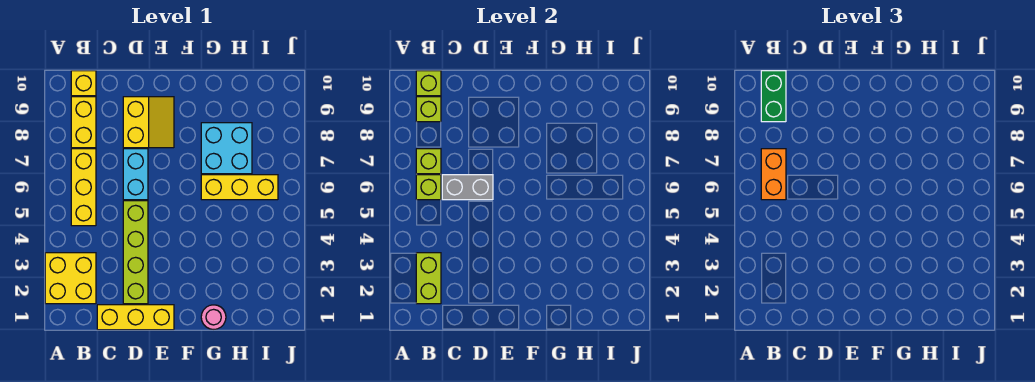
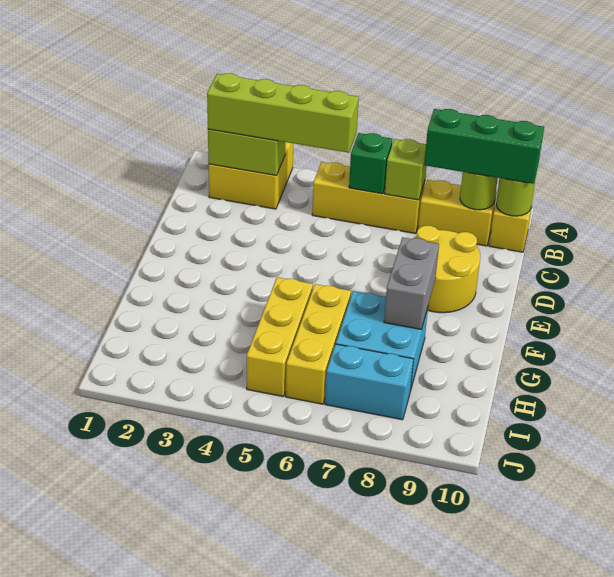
lime 1x1 brick [416,175,441,200] -> green 1x1 brick [349,133,392,194]
orange 1x2 brick [761,149,786,200] -> none
lime 1x1 brick [416,97,441,122] -> lime 1x1 round brick [460,172,498,210]
green 1x2 brick [761,71,786,122] -> green 1x3 brick [424,109,544,184]
lime 1x1 brick [416,71,441,96] -> lime 1x1 round brick [496,178,536,216]
yellow 1x3 brick [97,305,174,330] -> yellow 1x3 brick moved to [247,277,313,397]
grey 1x2 brick [442,175,493,200] -> grey 1x2 brick moved to [384,237,439,330]
lime 1x4 brick [123,201,148,304] -> lime 1x4 brick moved to [207,73,359,153]
cyan 1x2 brick [123,149,148,200] -> cyan 1x2 brick moved to [325,344,414,420]
yellow 2x2 slope [123,97,174,148] -> yellow 2x2 round brick [413,226,480,313]
pink 1x1 round brick [201,305,226,330] -> none

